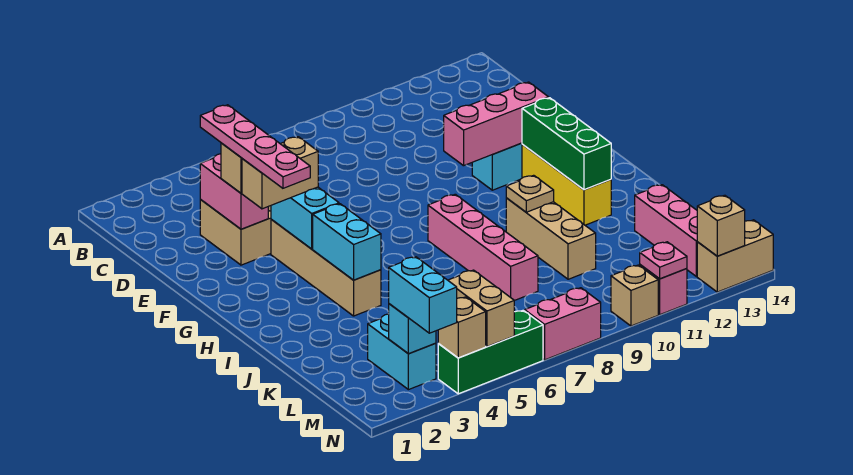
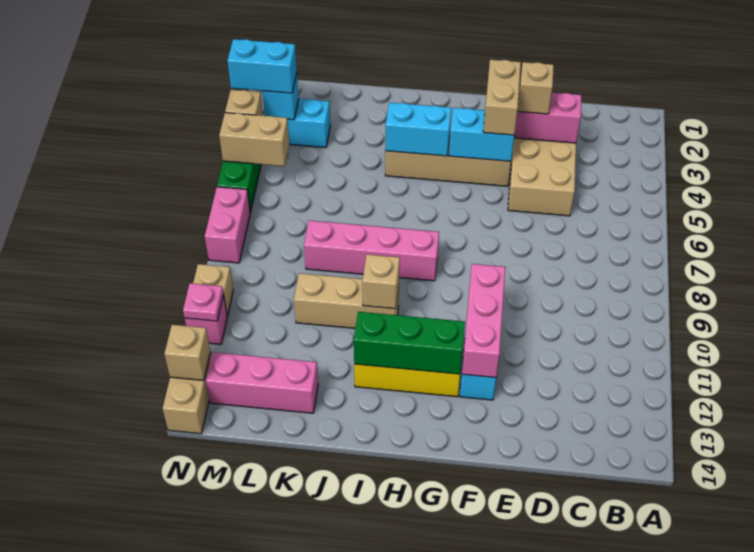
pink 1x4 plate [200,105,310,188] -> none
tan 1x1 plate [506,175,554,212] -> tan 1x1 brick [362,254,400,309]

